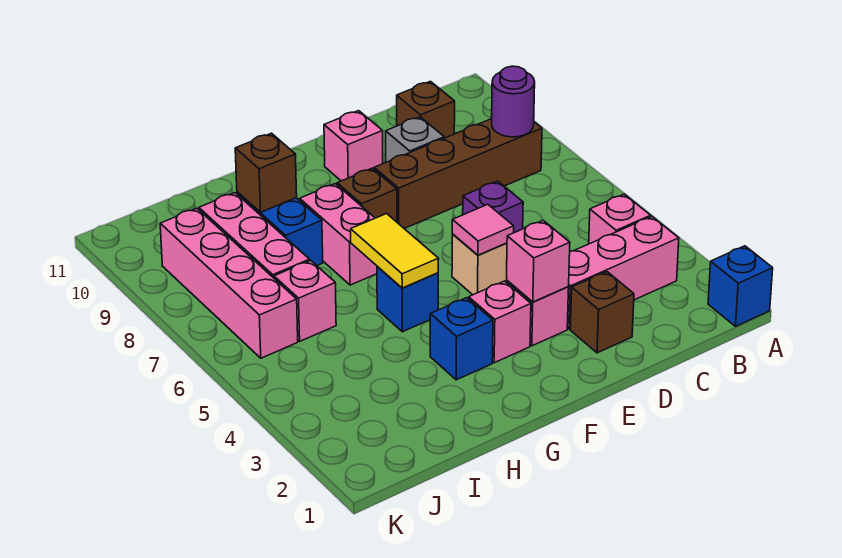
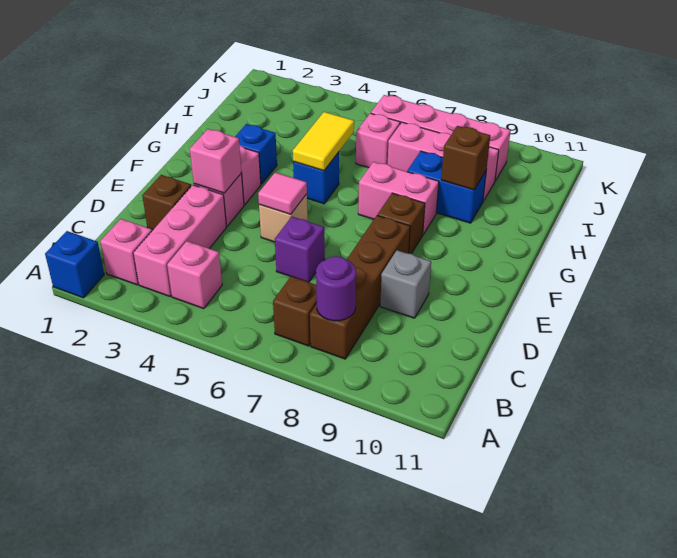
brown 1x1 brick [397,81,455,138] -> brown 1x1 brick moved to [273,276,317,346]
pink 1x1 brick [324,111,383,181] -> pink 1x1 brick moved to [100,219,152,285]
yellow 1x2 tile [351,214,439,288] -> yellow 1x2 tile turned to [293,112,354,171]

